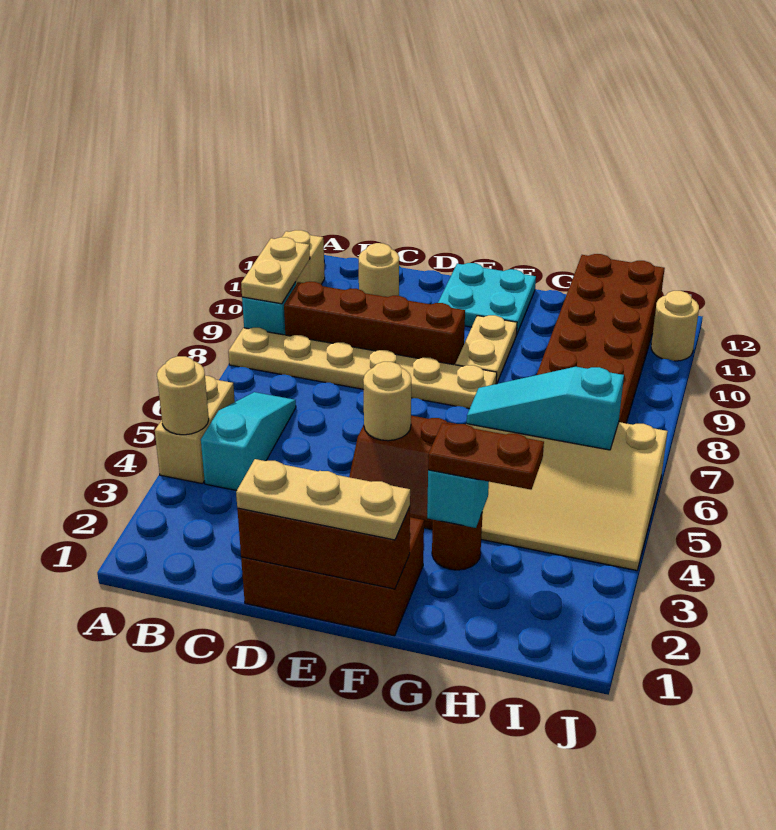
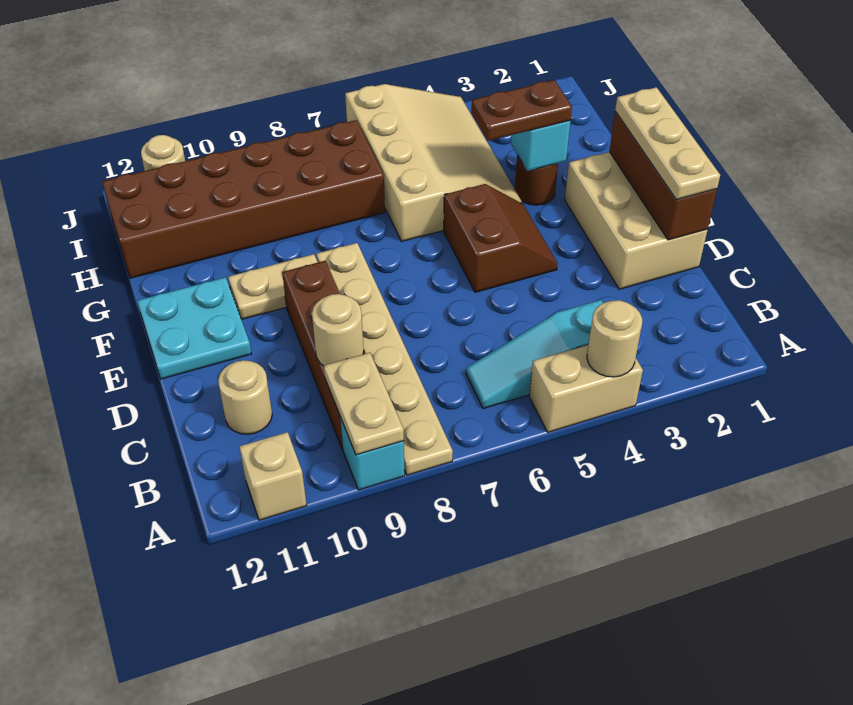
tan 1x2 plate [241,237,310,304] -> tan 1x2 plate turned to [324,353,404,455]
brown 2x3 brick [241,517,424,636] -> tan 2x3 brick [565,152,708,289]
tan 1x1 round brick [363,362,411,441] -> tan 1x1 round brick moved to [312,294,364,366]
brown 1x2 plate [428,423,544,490] -> brown 1x2 plate turned to [471,80,572,141]
cyan 1x3 slope [467,367,624,450] -> none

